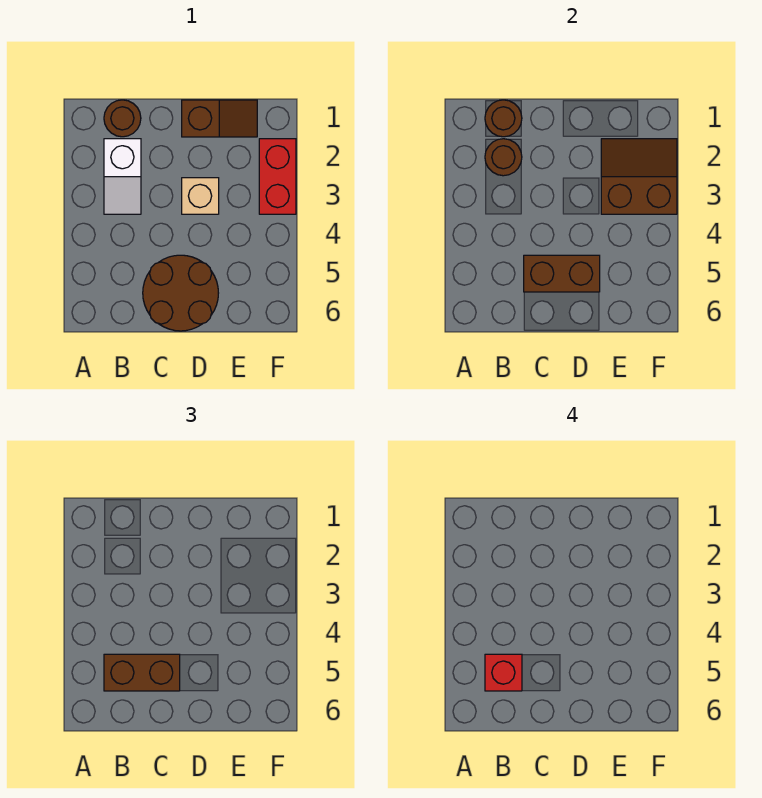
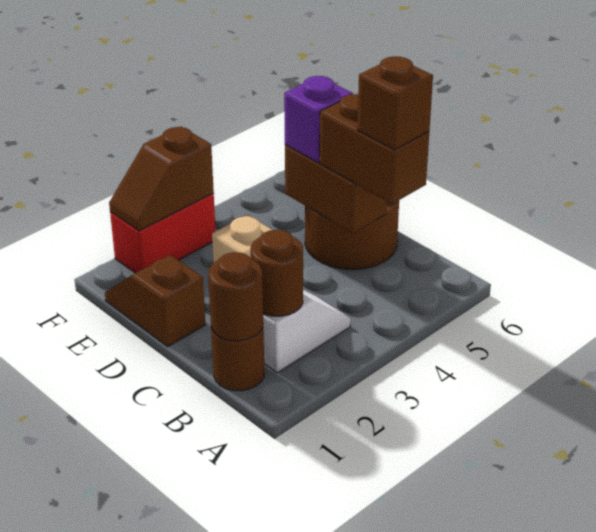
red 1x1 brick [485,654,522,691] -> brown 1x1 brick [357,56,433,150]
none -> purple 1x1 brick [284,76,353,163]
brown 2x2 slope [601,139,677,214] -> brown 1x2 slope [109,127,214,231]

